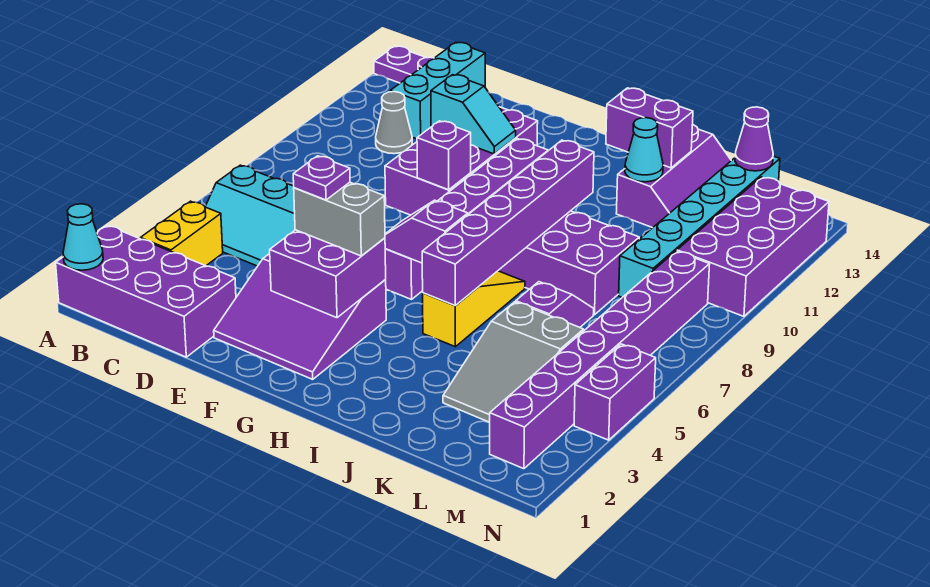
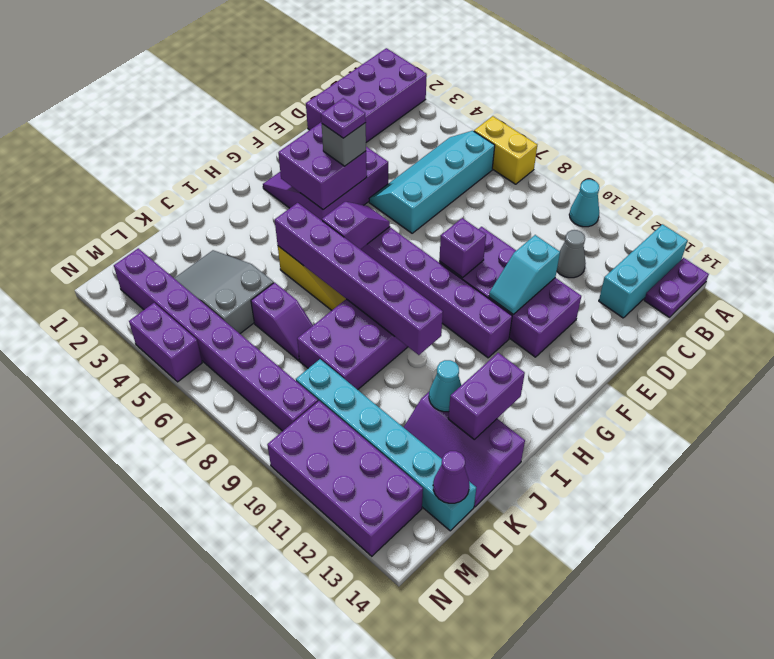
cyan 1x1 cone [63,204,103,270] -> cyan 1x1 cone moved to [569,180,599,227]
yellow 1x2 brick [141,201,223,266] -> yellow 1x2 brick moved to [474,116,537,184]
cyan 1x3 brick [390,42,485,139] -> cyan 1x3 brick turned to [599,224,688,318]
grey 1x2 brick [294,182,385,256] -> grey 1x1 brick [322,123,366,166]

